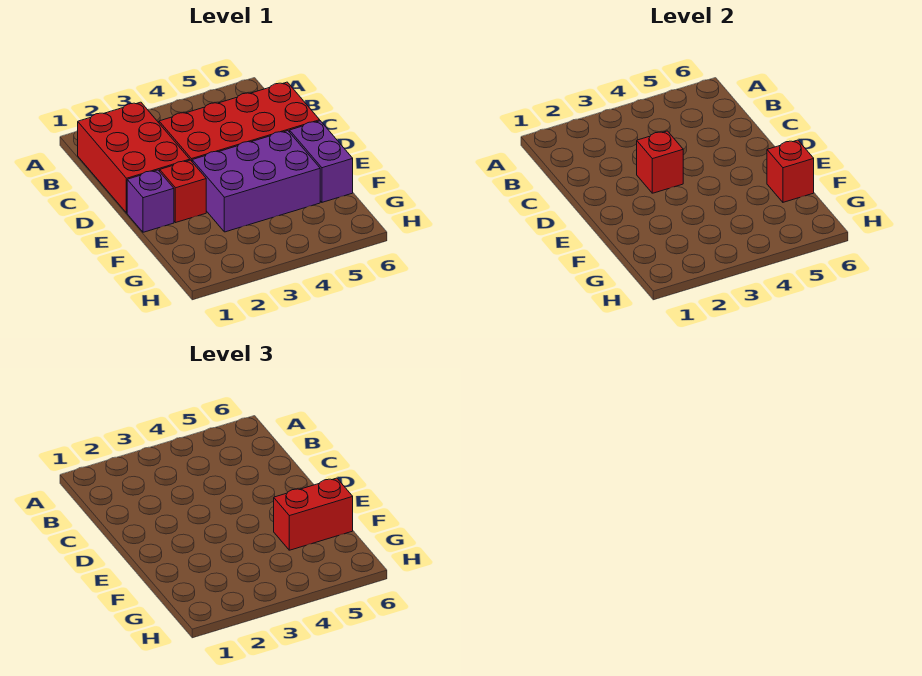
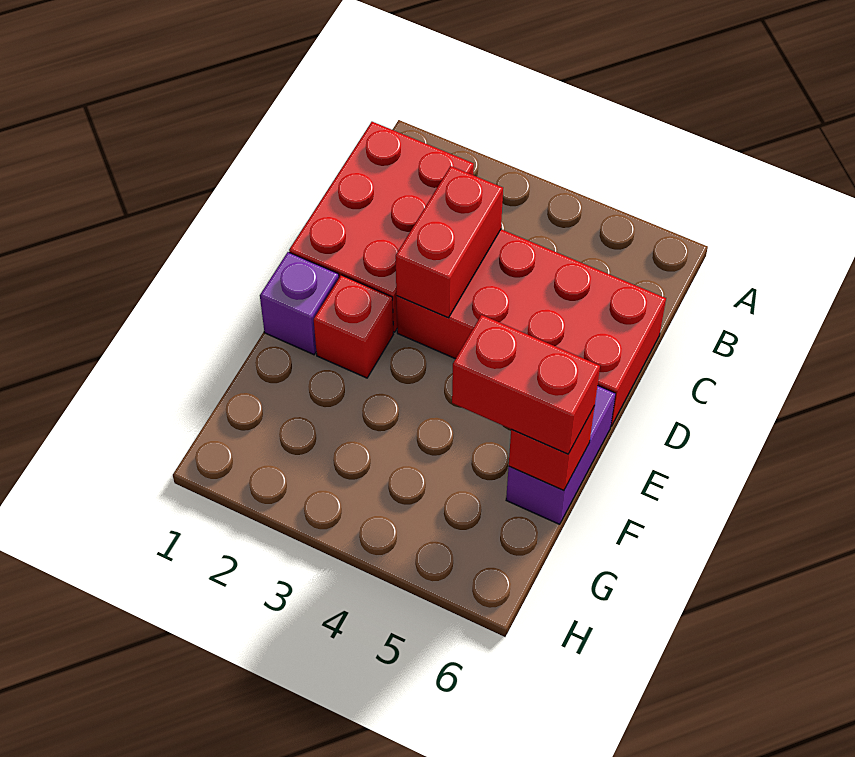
red 1x1 brick [637,131,683,193] -> red 1x2 brick [396,166,503,318]
purple 2x3 brick [192,131,320,232] -> none

